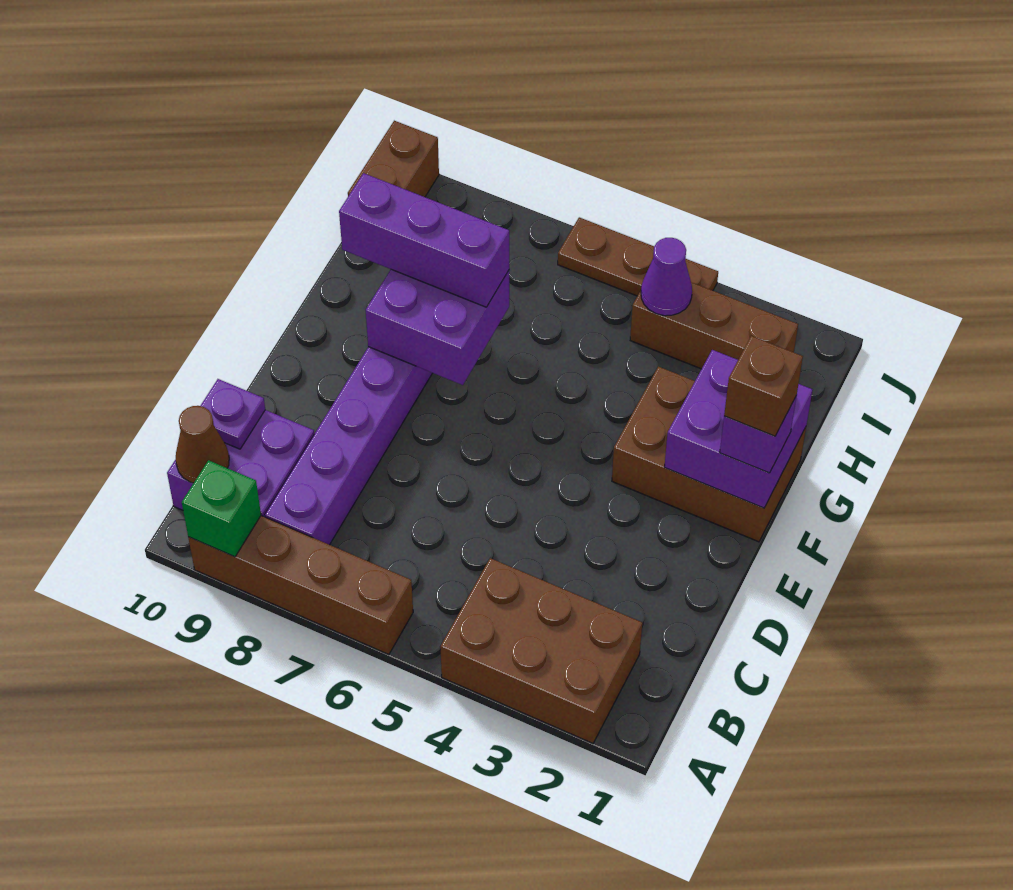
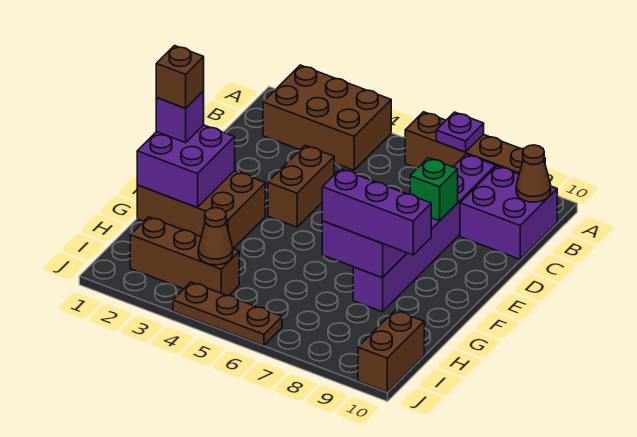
green 1x1 brick [182,460,261,557] -> green 1x1 brick moved to [410,158,458,221]
purple 1x1 plate [201,379,265,449] -> purple 1x1 plate moved to [436,112,484,152]
none -> brown 1x2 brick [268,146,334,227]
purple 1x1 cone [641,238,692,316] -> brown 1x1 cone [198,208,233,265]

